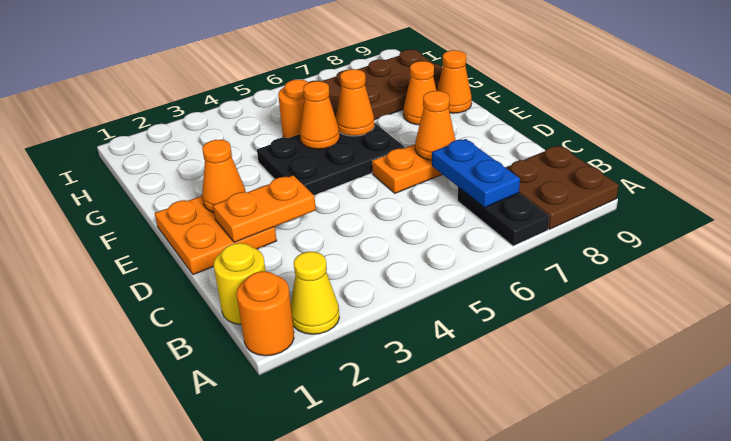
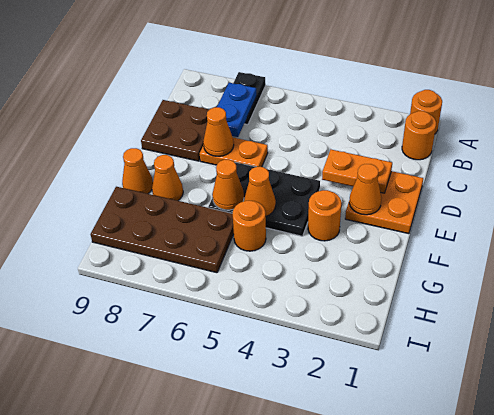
yellow 1x1 cone [291,252,339,334] -> none
brown 2x2 plate [506,146,619,229] -> brown 2x2 plate moved to [141,100,210,161]
yellow 1x1 round brick [214,243,265,324] -> orange 1x1 round brick [402,111,436,160]
none -> orange 1x1 round brick [308,190,342,241]

